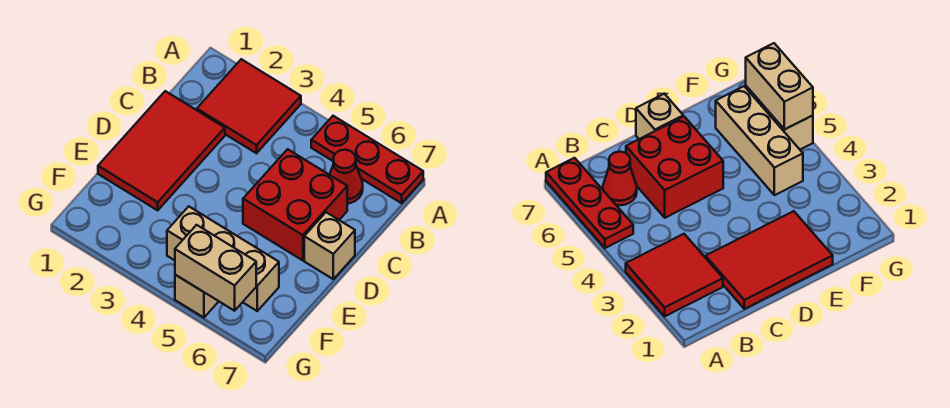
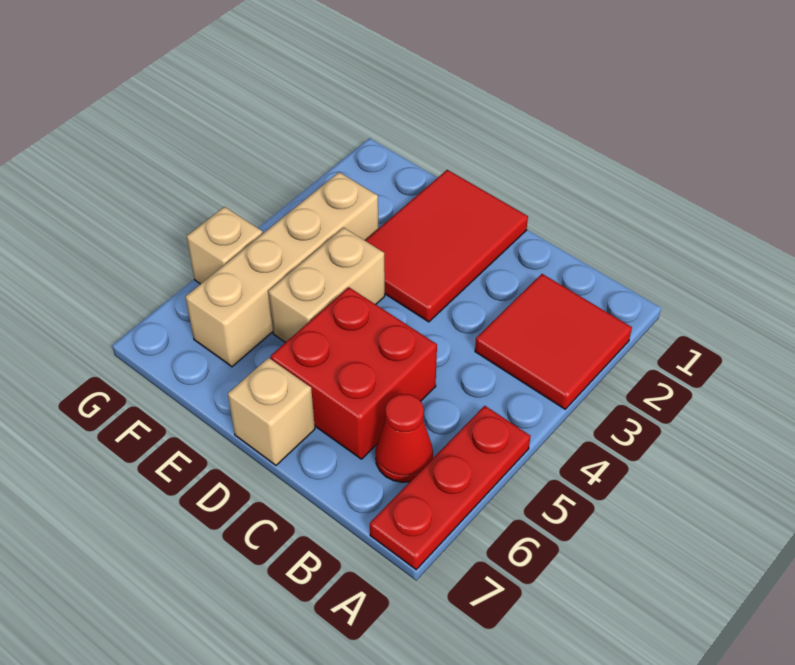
red 2x3 tile [98,91,225,210] -> red 2x3 tile turned to [365,170,528,322]
tan 1x3 brick [167,207,279,311] -> tan 1x4 brick [186,172,379,367]
tan 1x2 brick [175,225,256,311] -> tan 1x2 brick moved to [268,227,385,343]

